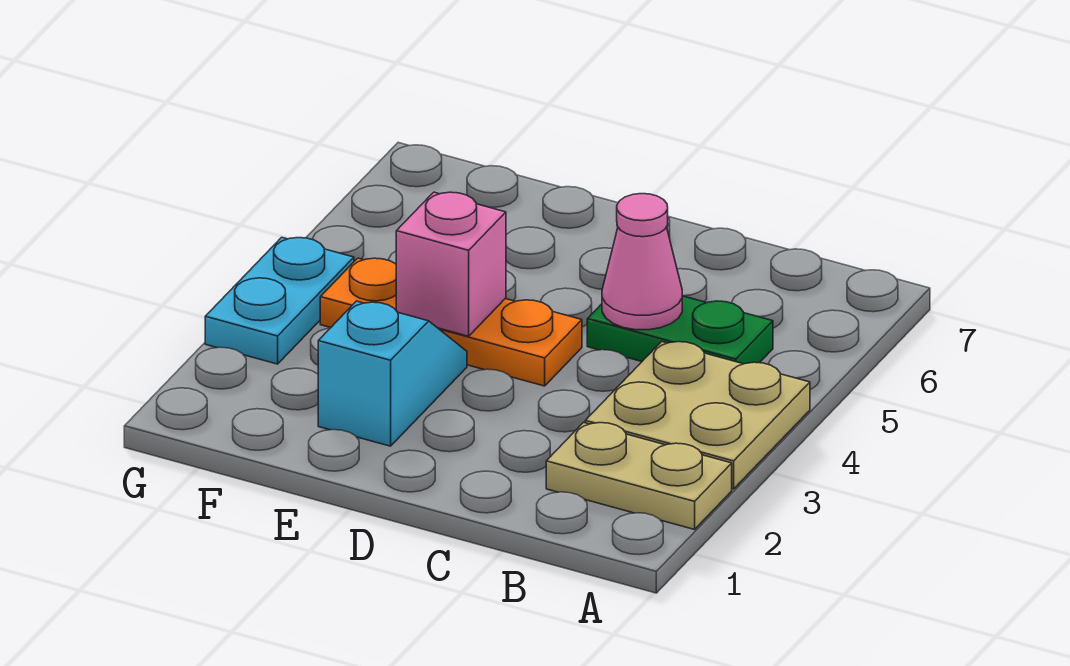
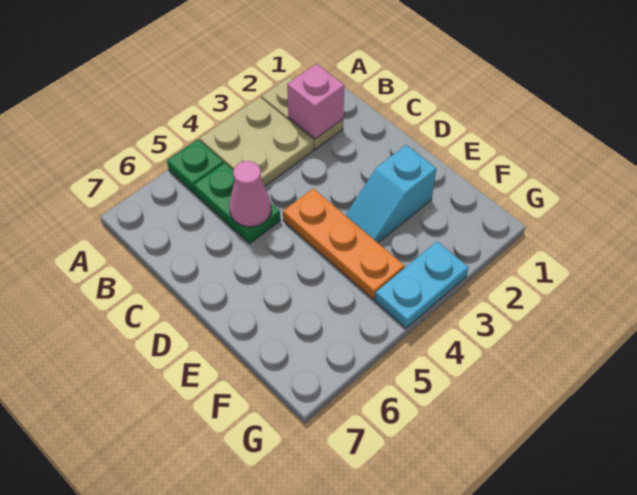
none -> green 1x1 plate [167,139,224,193]
pink 1x1 brick [396,192,506,336] -> pink 1x1 brick moved to [287,64,344,139]

